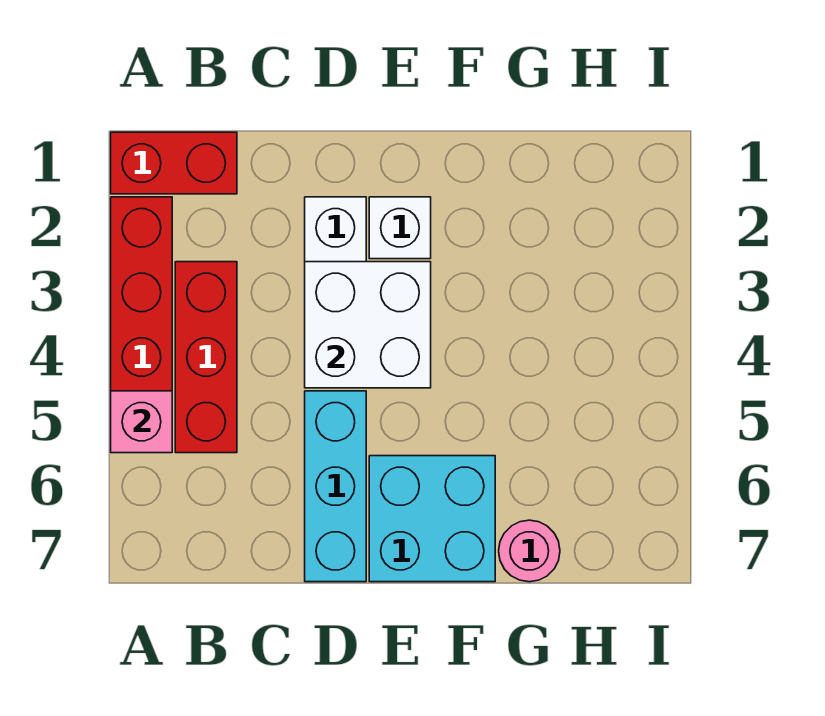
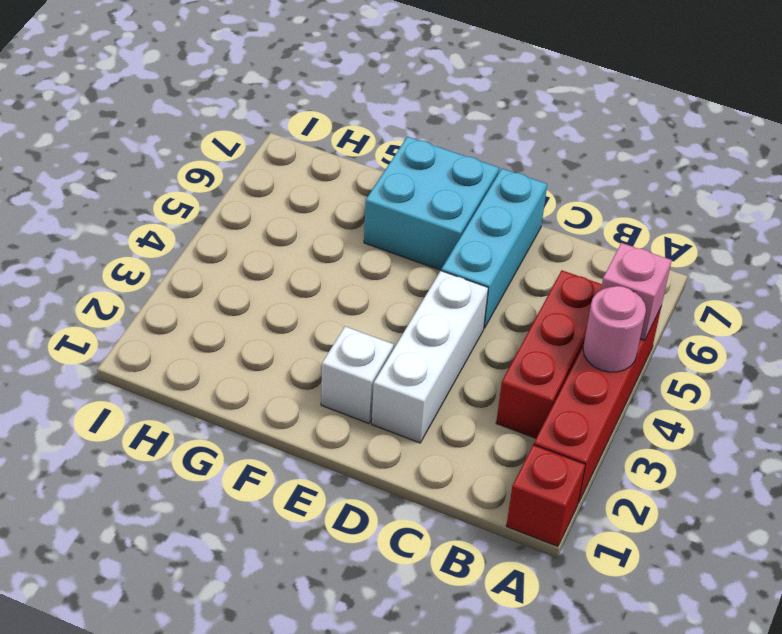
red 1x2 brick [111,132,237,194] -> red 1x1 brick [506,445,586,546]
white 2x2 brick [305,262,431,388] -> none
pink 1x1 round brick [499,520,560,582] -> pink 1x1 round brick moved to [583,286,646,372]

